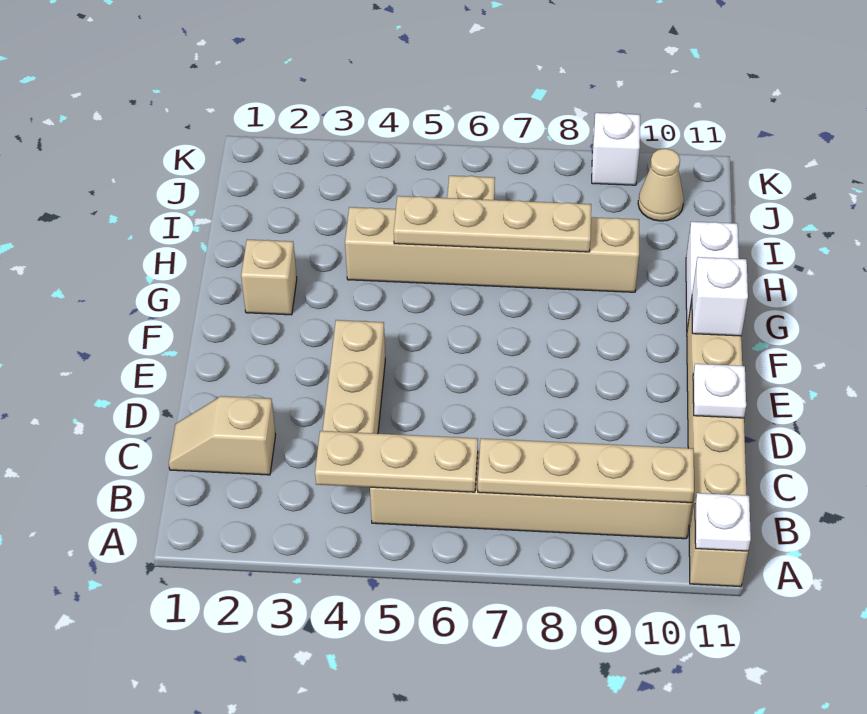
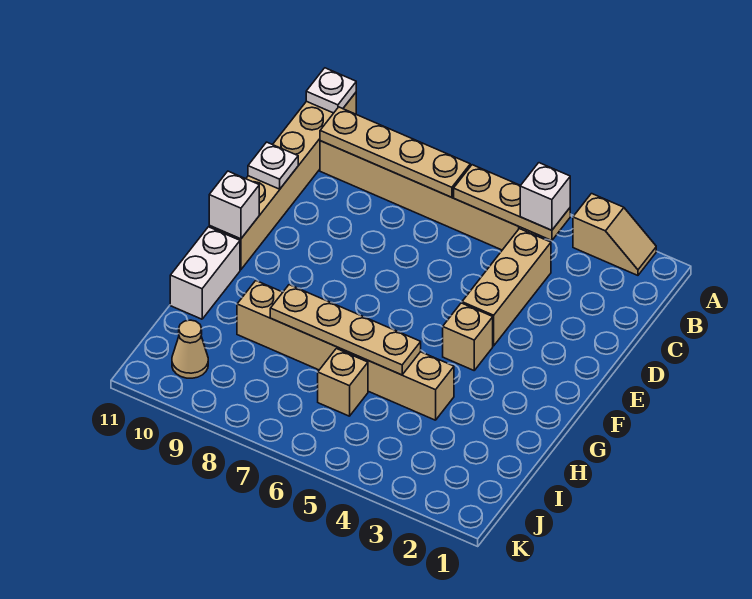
tan 1x2 slope [169,396,276,475] -> tan 1x2 slope moved to [573,194,656,275]
tan 1x1 brick [241,240,297,315] -> tan 1x1 brick moved to [443,303,493,370]
white 1x1 brick [592,112,640,185] -> white 1x1 brick moved to [520,163,570,230]

